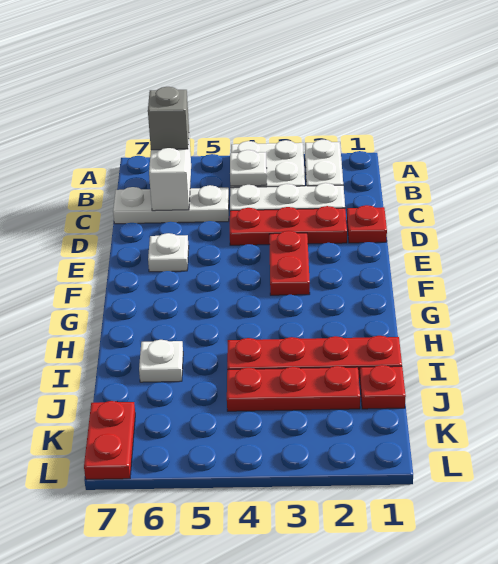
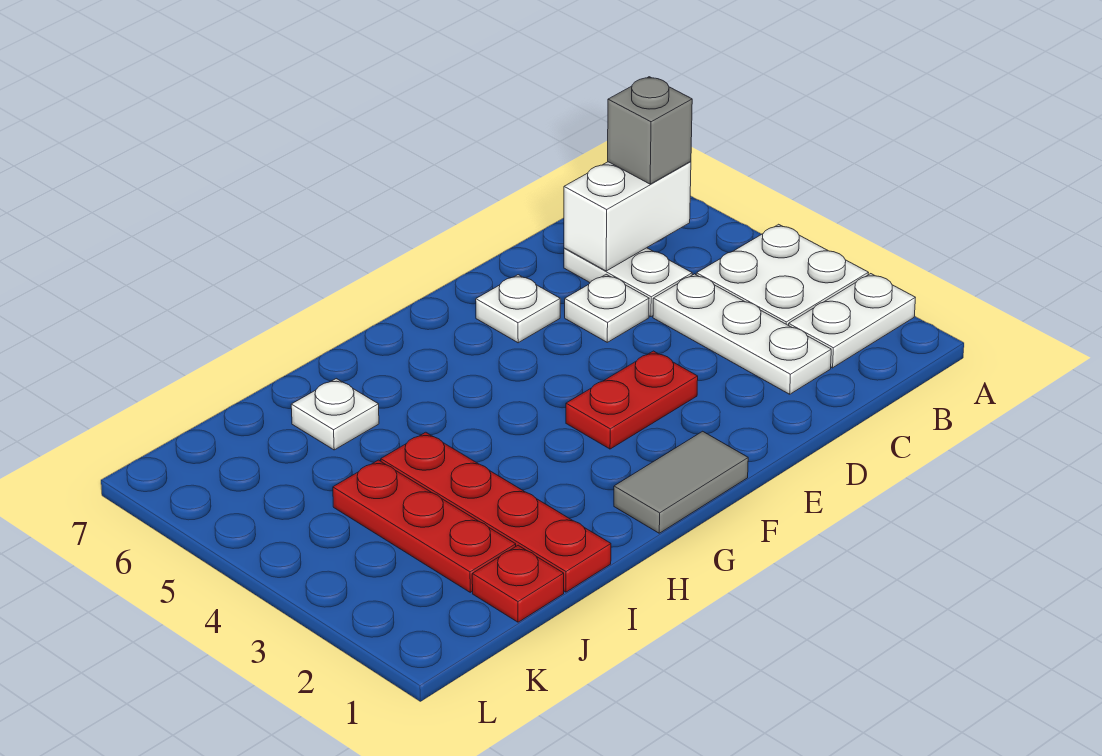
white 1x1 plate [230,150,267,186] -> white 1x1 plate moved to [565,274,649,342]
white 1x3 plate [113,185,229,224] -> white 1x2 plate [564,248,692,317]
red 1x1 plate [347,205,387,243] -> none
red 1x3 plate [230,206,347,245] -> none
none -> grey 1x2 tile [614,431,748,533]
red 1x2 plate [84,401,135,479] -> none

